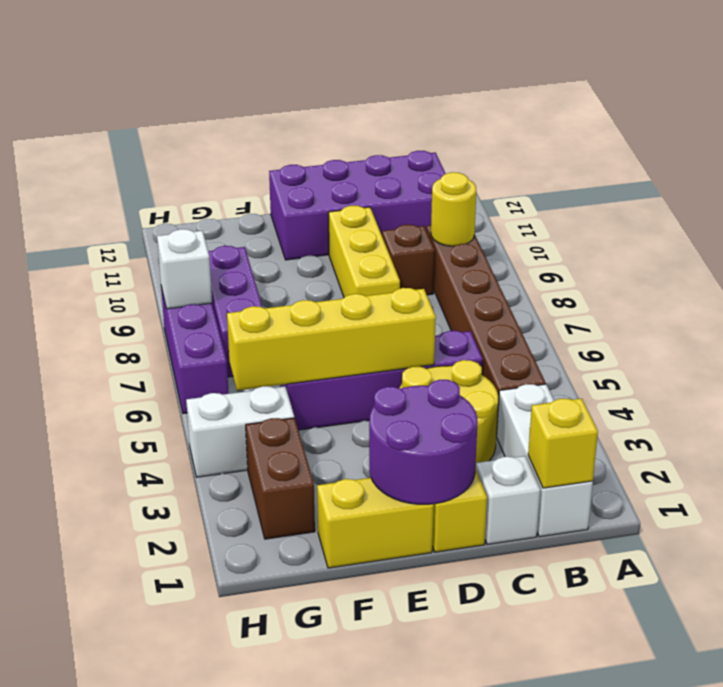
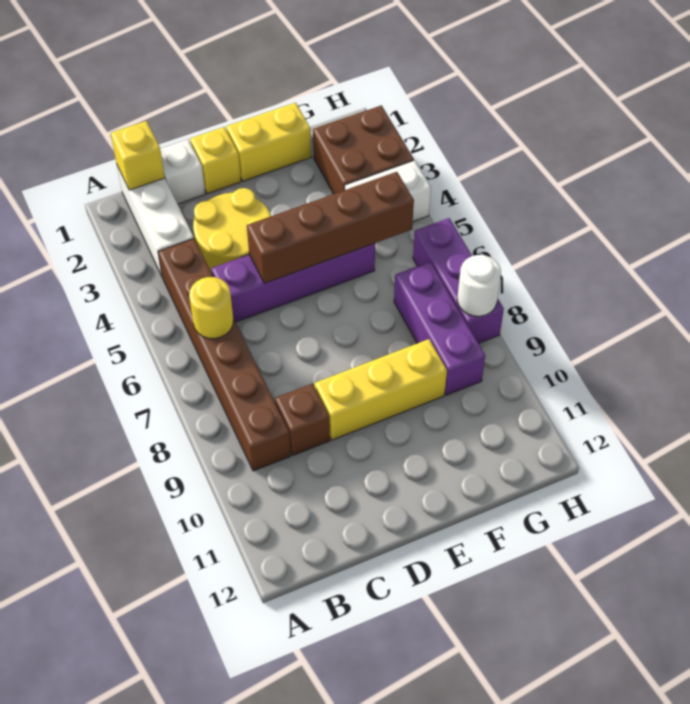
yellow 1x1 round brick [431,172,476,246] -> yellow 1x1 round brick moved to [189,277,233,339]
purple 2x4 brick [269,151,446,260] -> none
purple 2x2 round brick [369,380,478,504] -> none
yellow 1x4 brick [227,288,436,391] -> brown 1x4 brick [247,172,414,283]
yellow 1x3 brick [329,206,400,297] -> yellow 1x3 brick turned to [315,339,447,440]
brown 1x2 brick [246,418,315,539] -> brown 2x2 brick [313,105,414,194]
white 1x1 brick [157,229,212,309] -> white 1x1 round brick [457,255,501,316]

